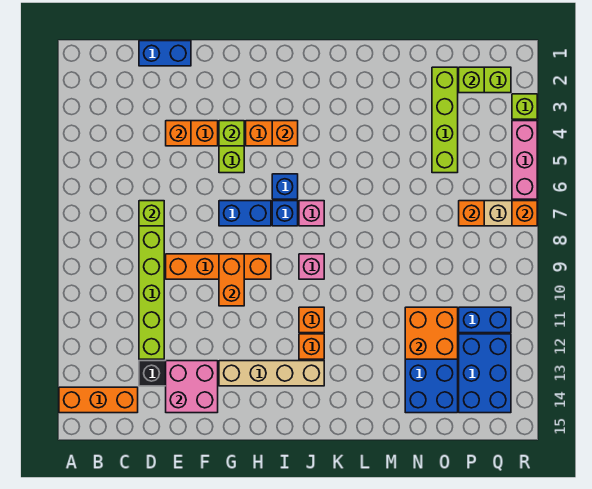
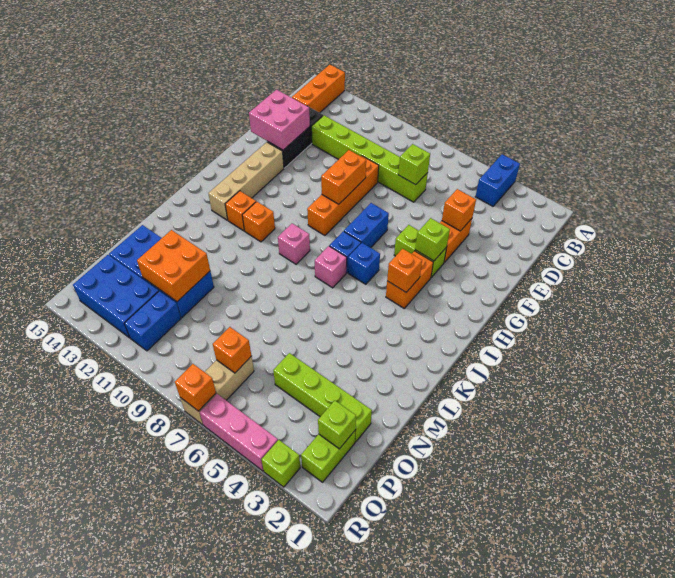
blue 1x2 brick [139,41,191,66] -> blue 1x2 brick moved to [475,154,520,206]
orange 1x2 brick [219,254,244,306] -> orange 1x2 brick turned to [321,150,366,204]

